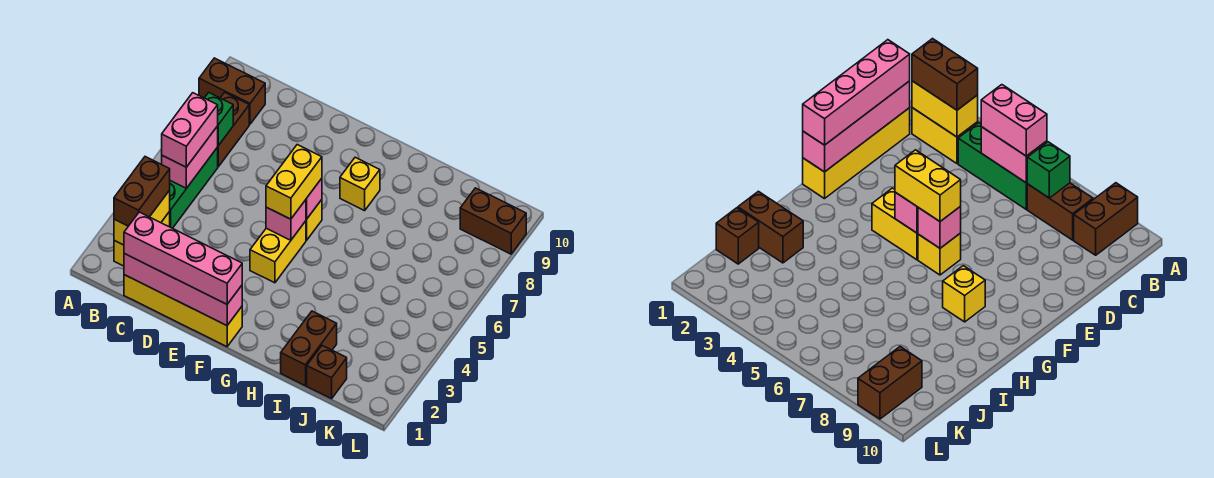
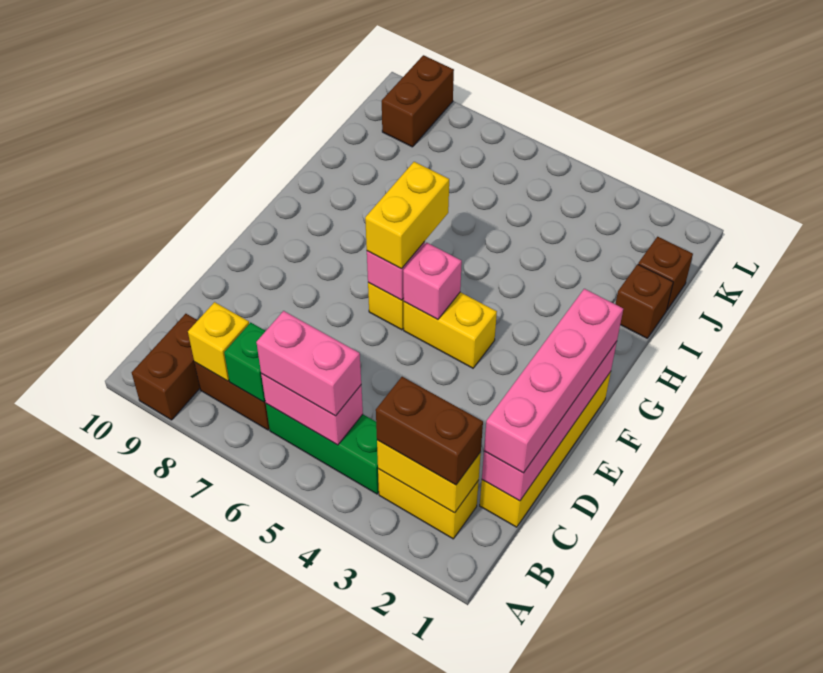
yellow 1x2 brick [266,145,322,219] -> yellow 1x2 brick turned to [365,162,449,269]
yellow 1x1 brick [340,157,380,211] -> yellow 1x1 brick moved to [188,302,249,381]
brown 1x2 brick [281,311,337,386] -> brown 1x1 brick [616,264,673,338]

